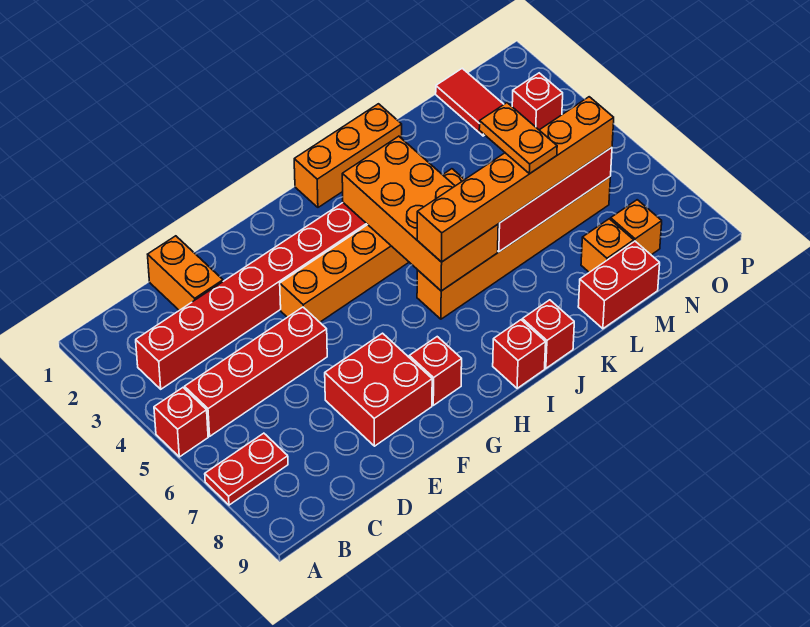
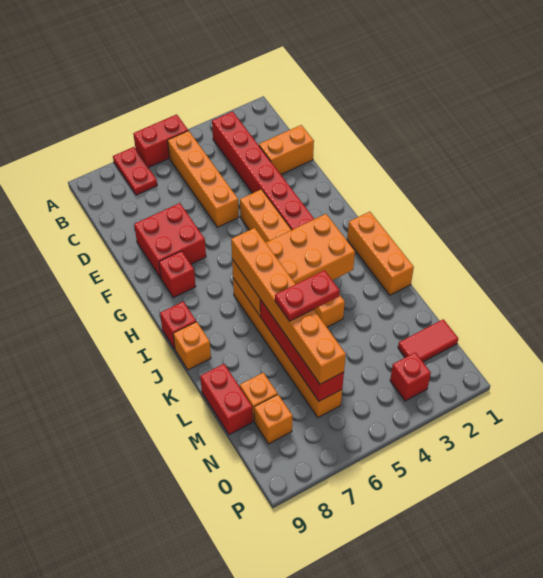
red 1x1 brick [154,388,208,457] -> red 1x2 brick [133,114,188,168]
red 1x4 brick [185,307,327,436] -> orange 1x4 brick [168,131,239,227]
red 1x1 brick [522,300,574,368] -> orange 1x1 brick [173,322,211,370]
orange 1x2 plate [479,103,557,174] -> red 1x2 plate [275,270,340,321]

